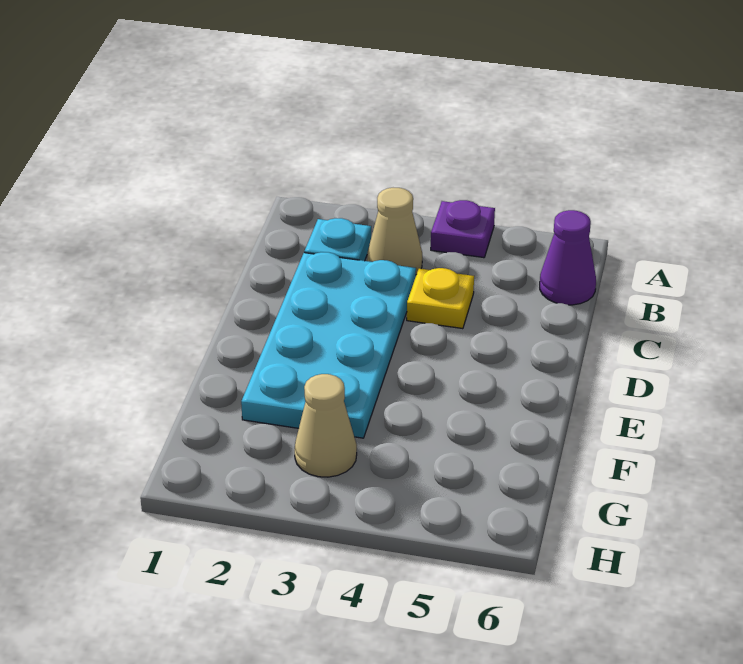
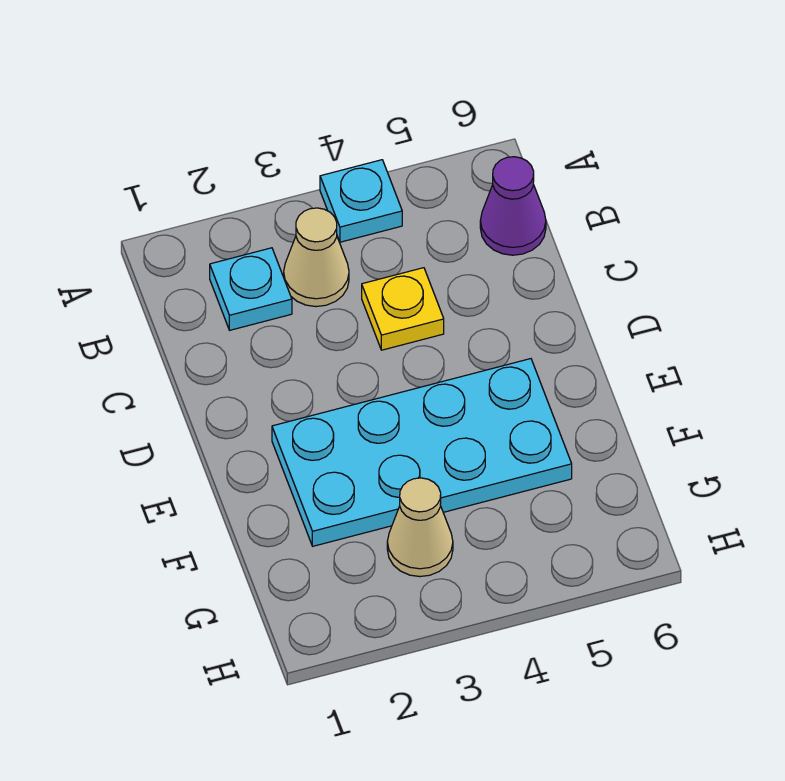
purple 1x1 plate [431,200,495,258] -> cyan 1x1 plate [320,160,402,242]
cyan 2x4 plate [241,252,416,438] -> cyan 2x4 plate turned to [272,359,572,546]

